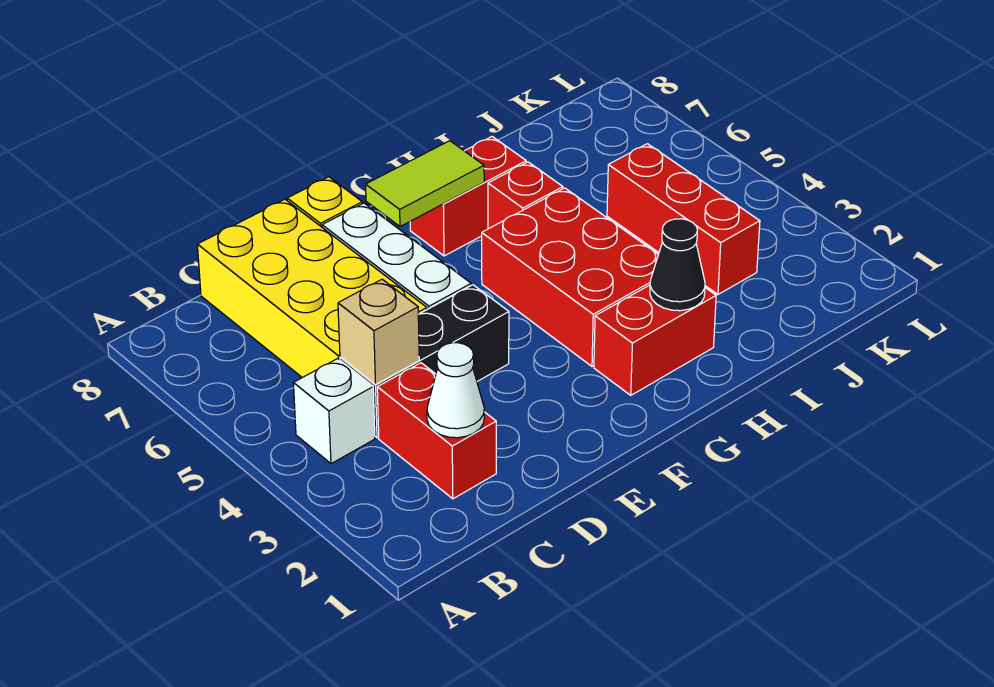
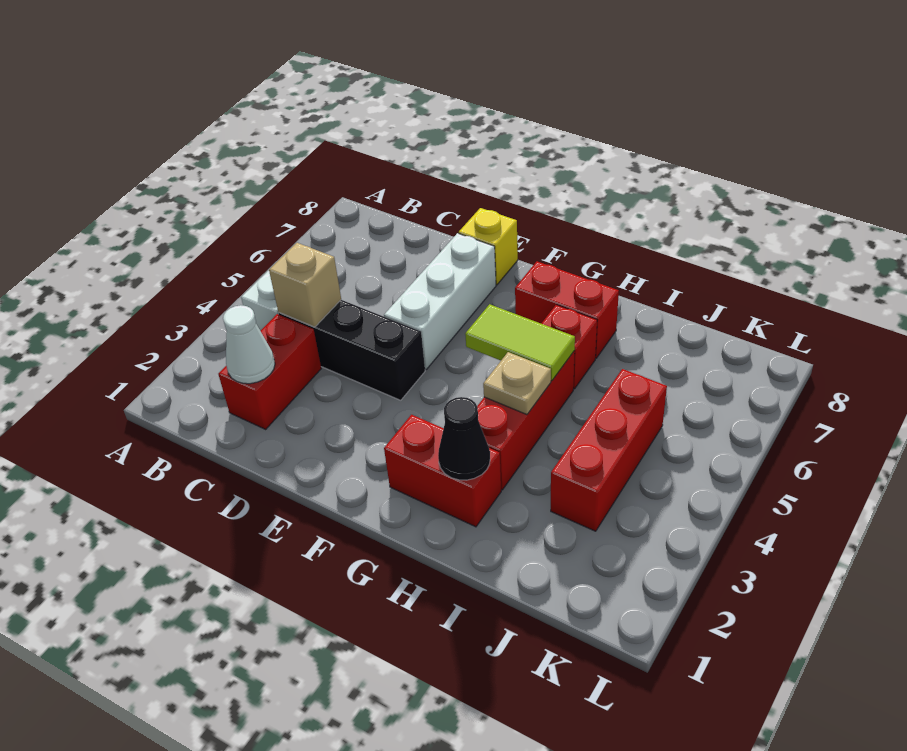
yellow 2x4 brick [197,199,427,378] -> none
lime 1x2 tile [366,141,484,227] -> lime 1x2 tile moved to [465,304,575,381]
red 2x3 brick [482,188,659,366] -> red 1x3 brick [477,351,575,490]
none -> tan 1x1 plate [483,352,551,415]

